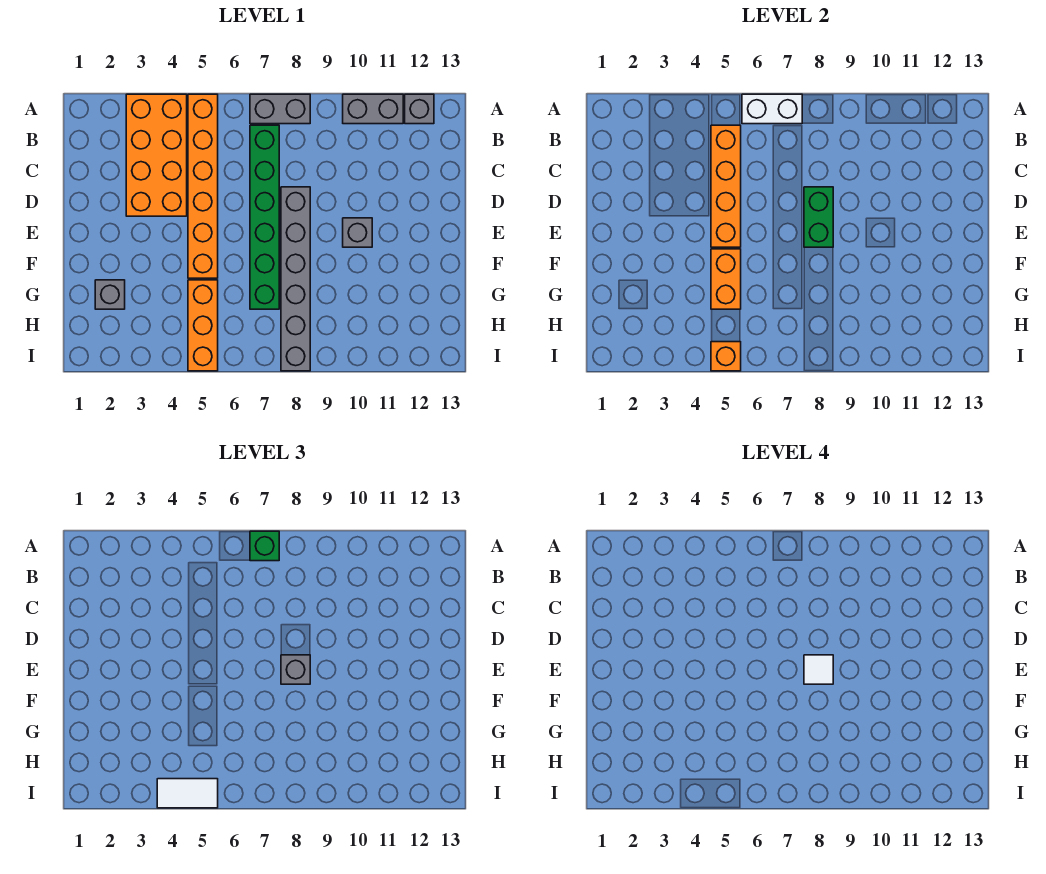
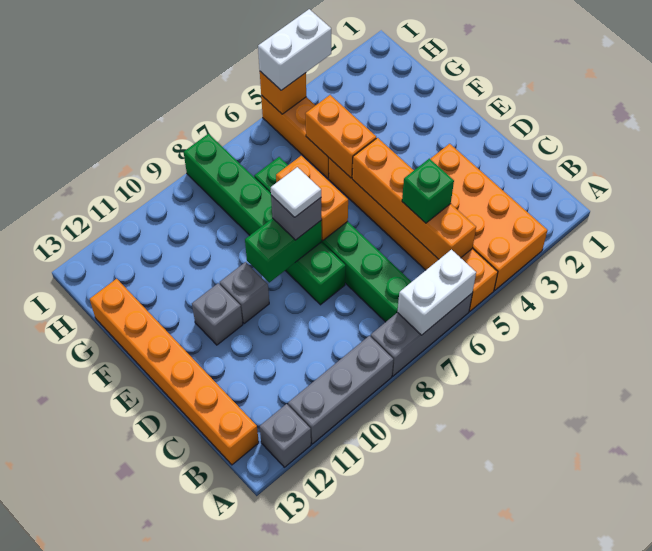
grey 1x2 brick [250,94,310,124] -> grey 1x3 brick [371,294,472,376]
green 1x1 brick [250,531,279,561] -> green 1x1 brick moved to [402,159,454,223]
grey 1x2 brick [343,94,403,124] -> grey 1x3 brick [288,336,393,444]
none -> orange 1x6 brick [90,279,259,465]
grey 1x6 brick [281,187,310,371] -> green 1x6 brick [184,134,346,305]
green 1x2 brick [804,187,833,247] -> green 1x2 brick turned to [245,218,322,282]
none -> orange 1x2 brick [276,156,348,241]
grey 1x1 brick [95,280,125,309] -> grey 1x1 brick moved to [192,283,243,345]
white 1x2 tile [157,779,218,808] -> white 1x2 brick [258,9,331,90]

